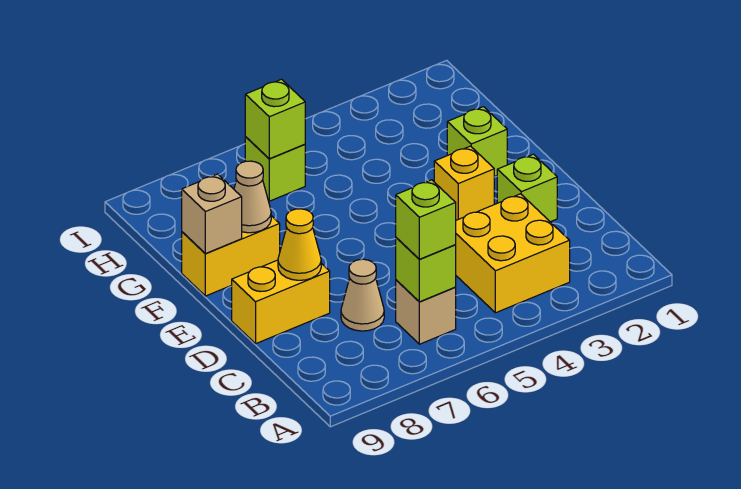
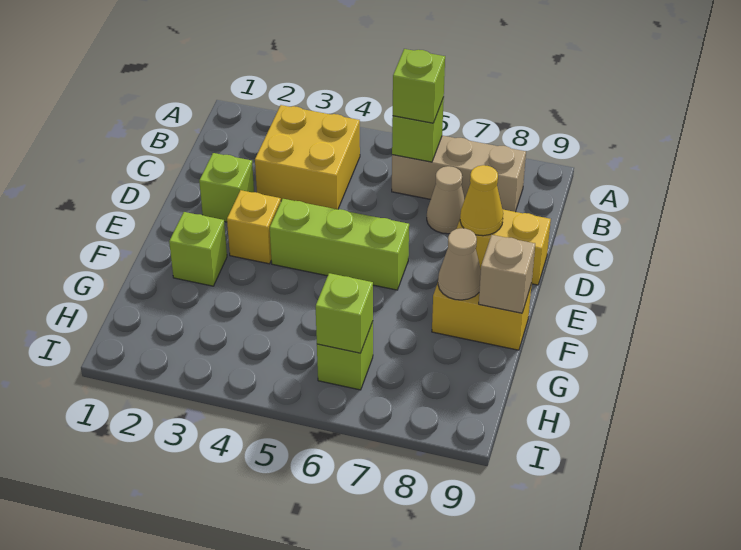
tan 1x1 brick [396,280,456,344] -> tan 1x3 brick [392,136,526,212]
none -> lime 1x3 brick [270,199,409,290]

